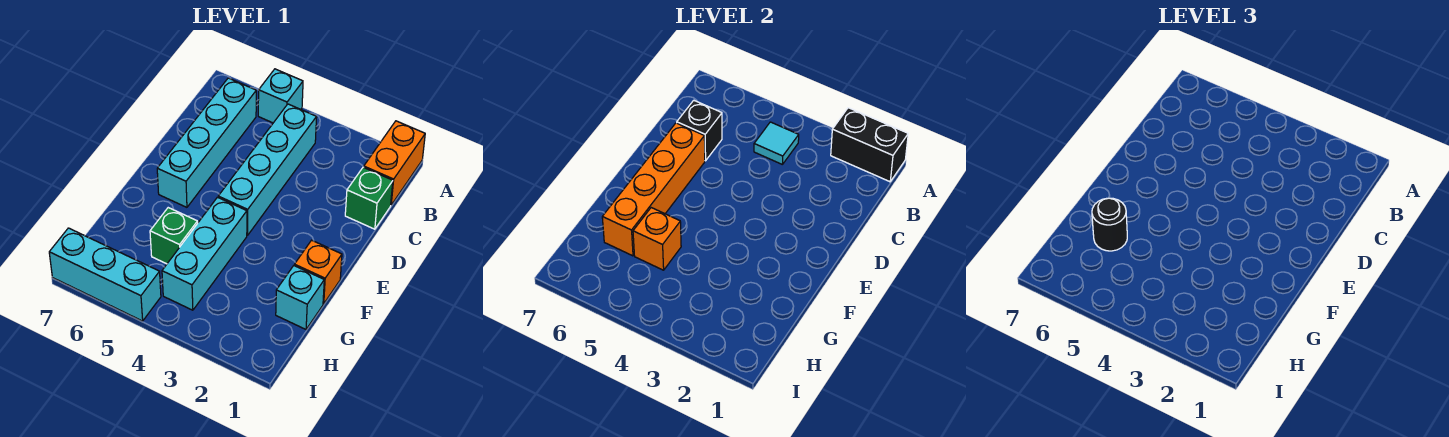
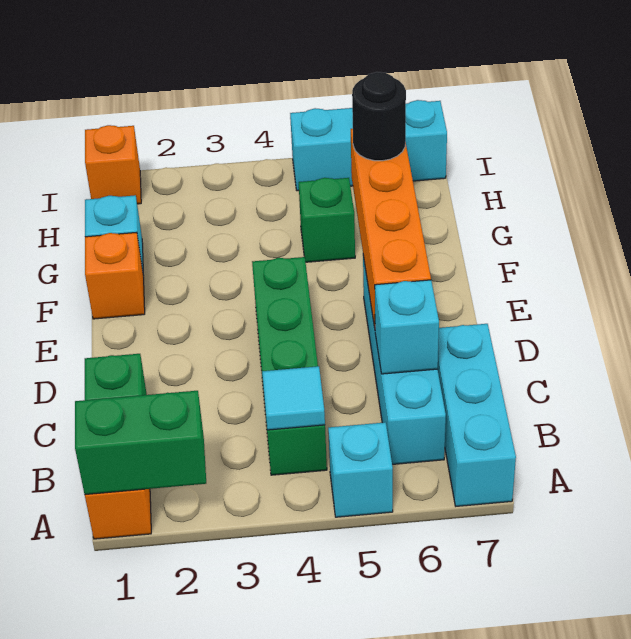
black 1x2 brick [831,108,908,182] -> green 1x2 brick [75,391,206,495]
cyan 1x4 brick [218,104,317,235] -> green 1x4 brick [252,257,327,475]
black 1x1 brick [677,100,722,161] -> cyan 1x1 brick [375,280,439,374]
cyan 1x3 brick [162,197,247,310] -> cyan 1x3 brick moved to [438,324,516,506]
orange 1x1 brick [633,208,681,270] -> orange 1x1 brick moved to [85,125,141,204]

